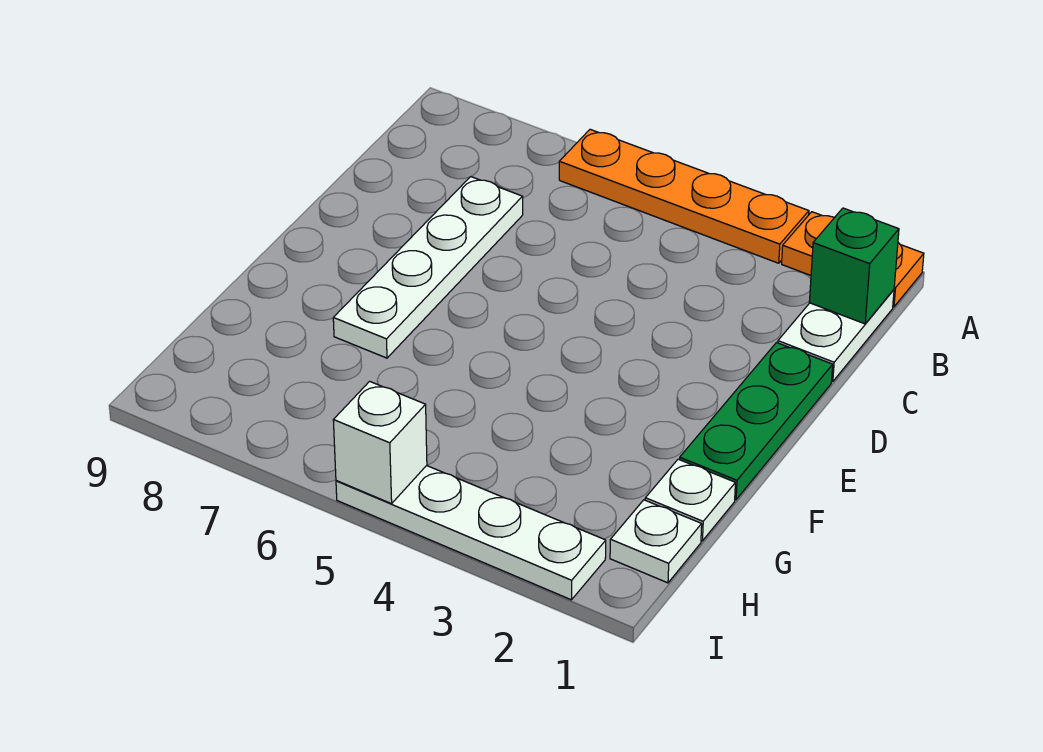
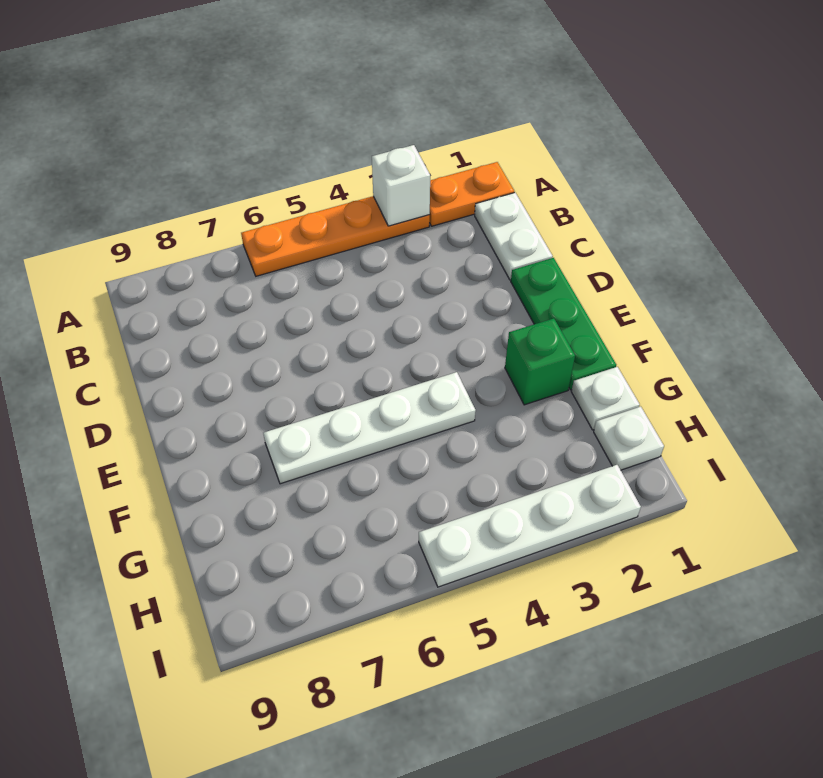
green 1x1 brick [809,208,899,324] -> green 1x1 brick moved to [505,318,575,405]
white 1x4 plate [333,177,523,358] -> white 1x4 plate turned to [263,372,476,484]
white 1x1 brick [333,381,427,504] -> white 1x1 brick moved to [372,145,430,226]

